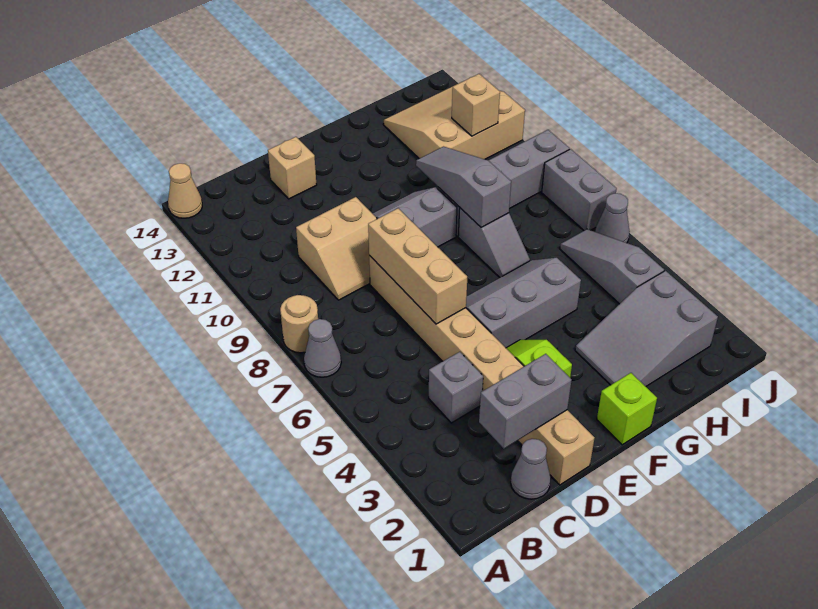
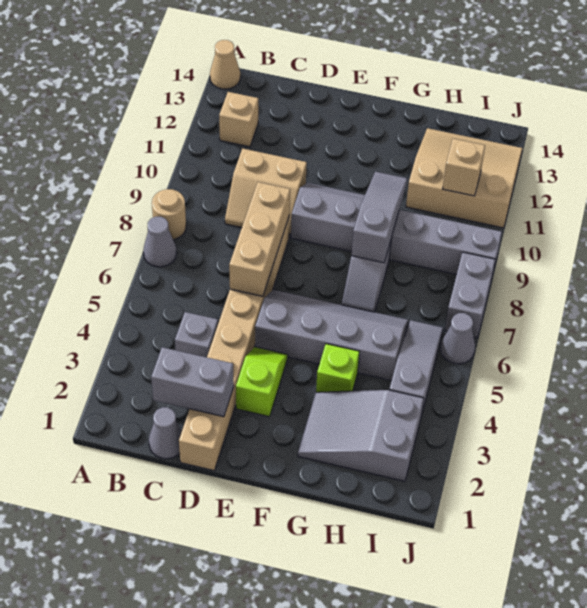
tan 1x1 brick [268,137,317,199] -> tan 1x1 brick moved to [219,92,258,147]
grey 2x3 slope [466,258,581,348] -> grey 2x4 slope [255,290,409,380]
lime 1x1 brick [597,373,657,445] -> lime 1x1 brick moved to [316,344,360,392]

